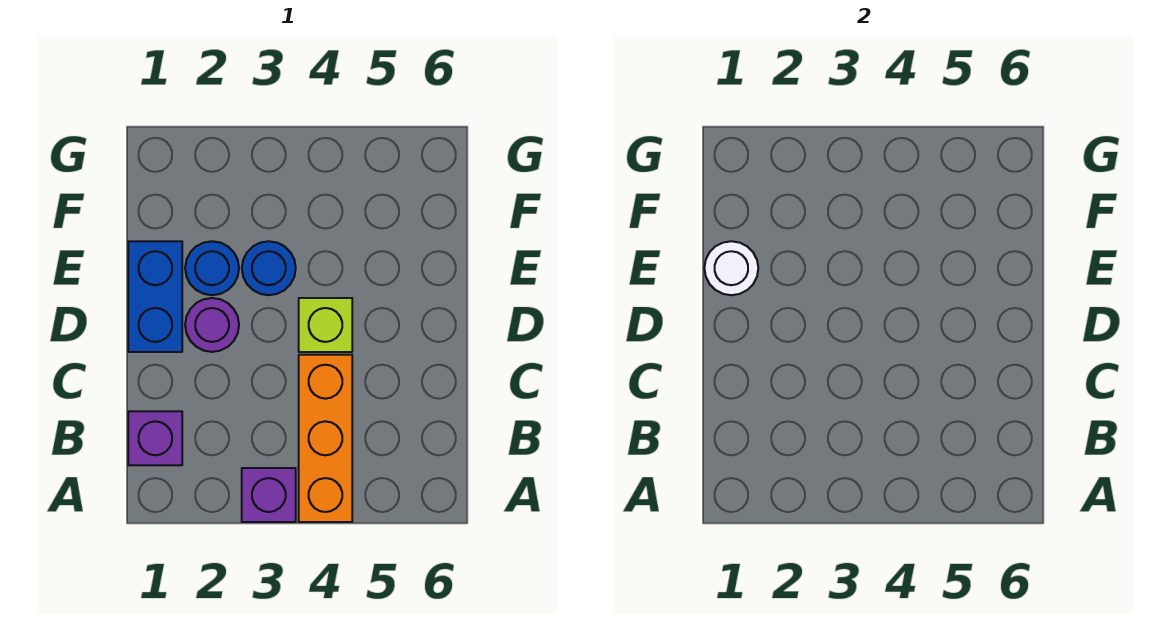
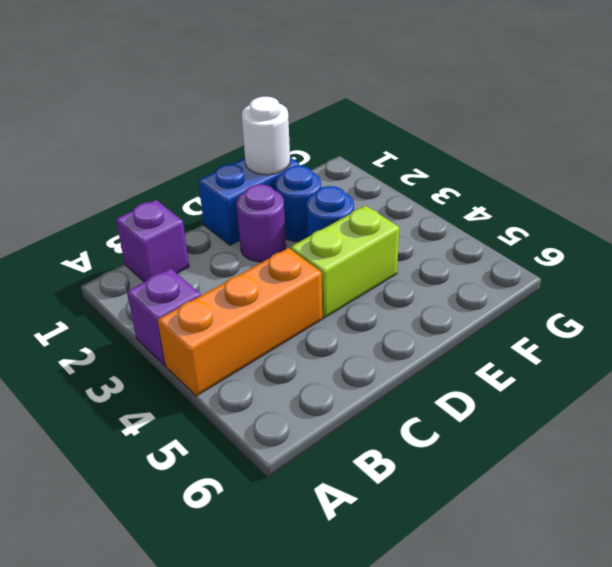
lime 1x1 brick [299,298,352,352] -> lime 1x2 brick [290,206,399,318]

